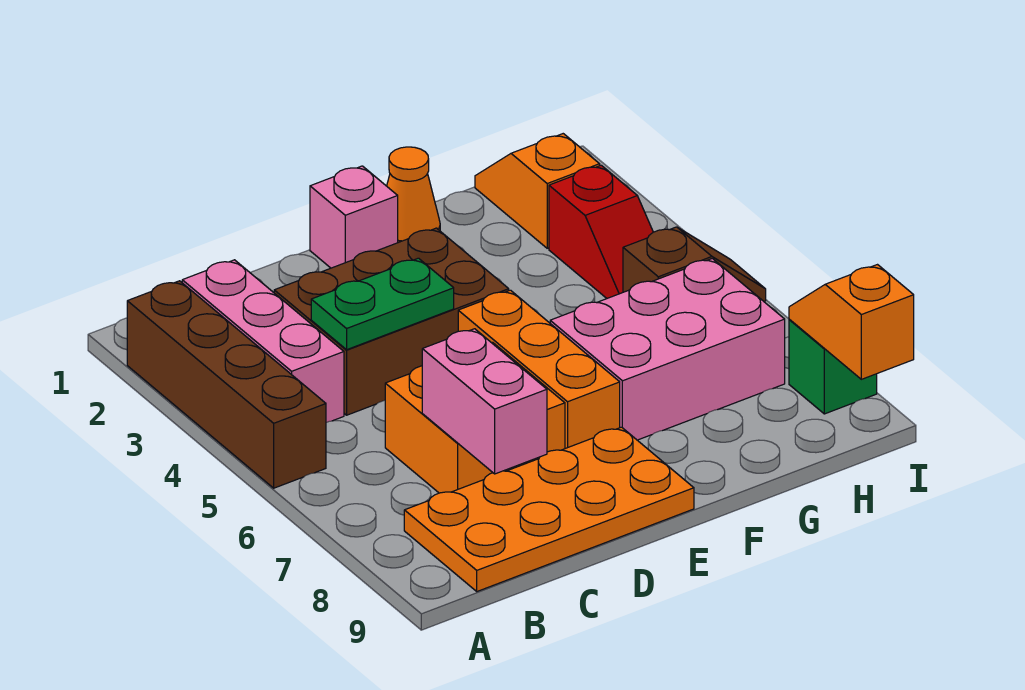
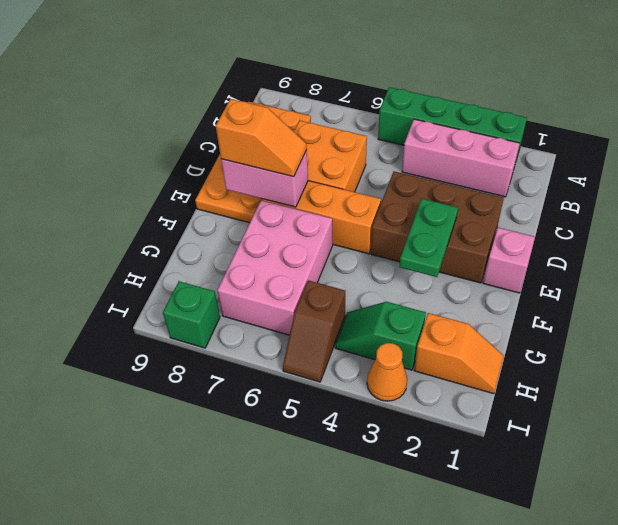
brown 1x4 brick [127,281,326,488] -> green 1x4 brick [378,87,527,167]
brown 2x3 brick [274,228,509,415] -> brown 2x3 brick turned to [371,171,504,283]
green 1x2 plate [311,258,454,350] -> green 1x2 plate moved to [399,199,458,277]
pink 1x2 brick [422,329,547,474] -> pink 1x2 brick moved to [221,150,308,207]
orange 1x1 cone [387,147,440,243] -> orange 1x1 cone moved to [367,343,407,401]
red 1x2 slope [549,165,653,298] -> green 1x2 slope [335,302,426,370]
orange 1x2 slope [789,265,914,379] -> orange 1x2 slope moved to [216,99,307,177]

